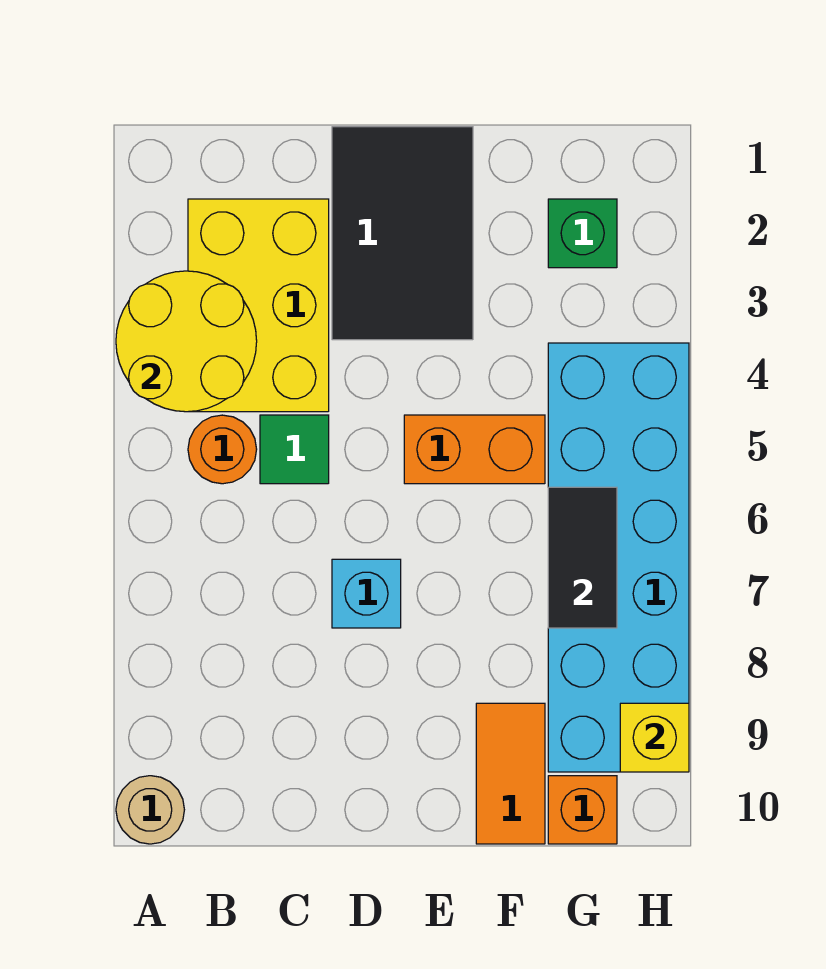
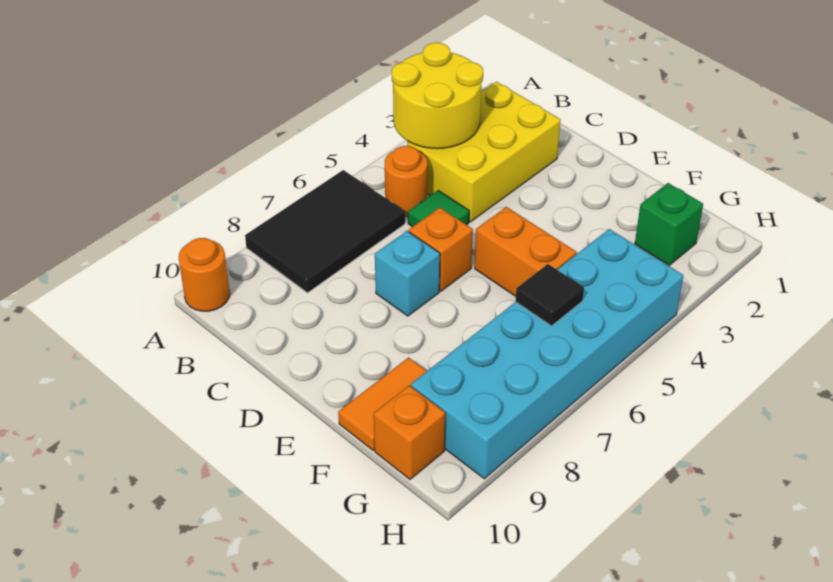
tan 1x1 round brick [116,776,184,844] -> orange 1x1 round brick [179,238,230,311]
black 2x3 tile [332,127,473,340] -> black 2x3 tile moved to [245,170,405,293]
none -> orange 1x1 brick [409,208,473,291]
black 1x2 tile [548,487,617,628] -> black 1x1 tile [516,264,584,326]
yellow 1x1 brick [620,703,689,772] -> none

